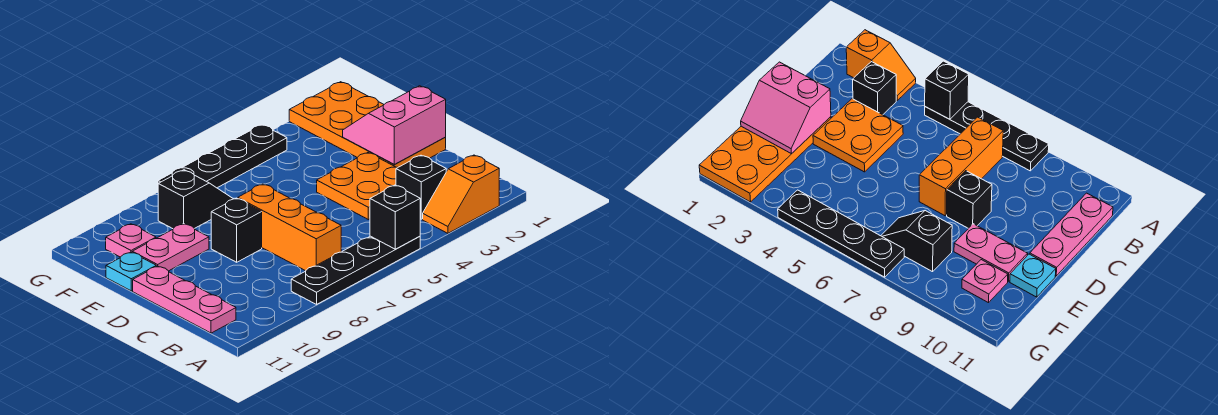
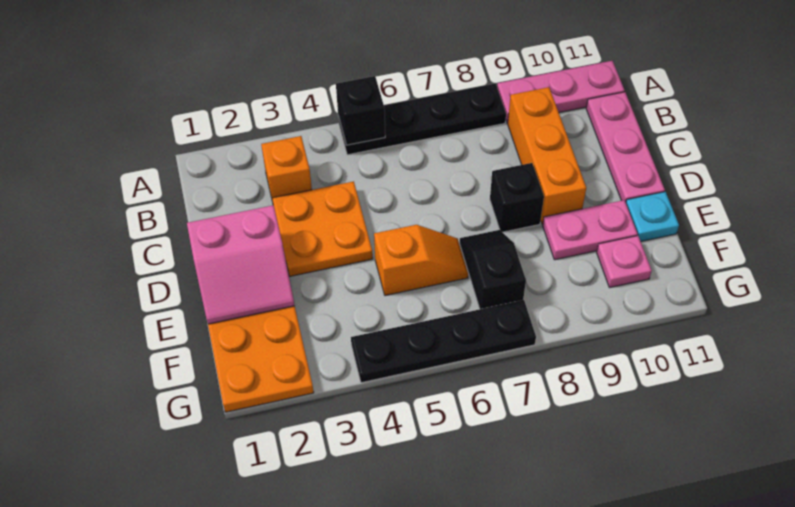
orange 1x2 slope [423,155,499,233] -> orange 1x2 slope moved to [374,225,468,296]
none -> pink 1x3 plate [497,61,625,123]
black 1x1 brick [396,155,446,219] -> orange 1x1 brick [261,136,312,202]
orange 1x3 brick [238,184,341,271] -> orange 1x3 brick moved to [508,87,586,224]
black 1x2 slope [158,170,233,229] -> black 1x2 slope turned to [459,230,526,309]

